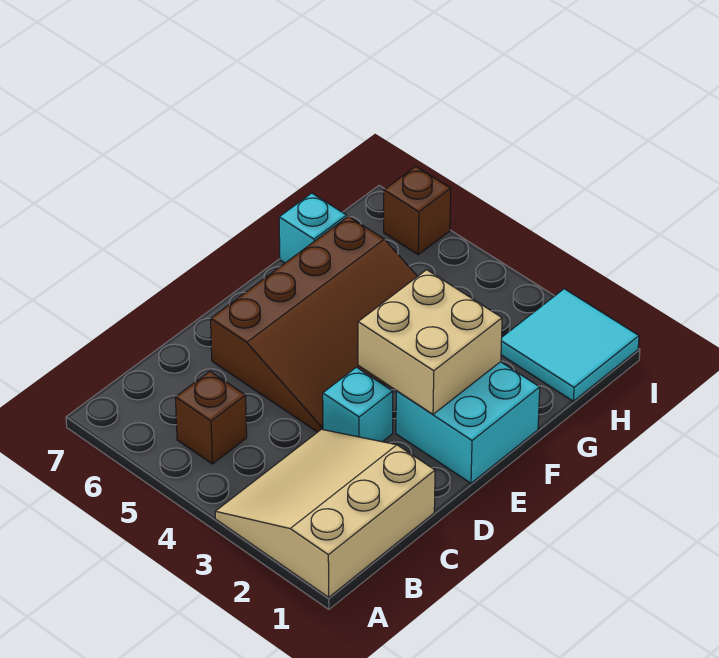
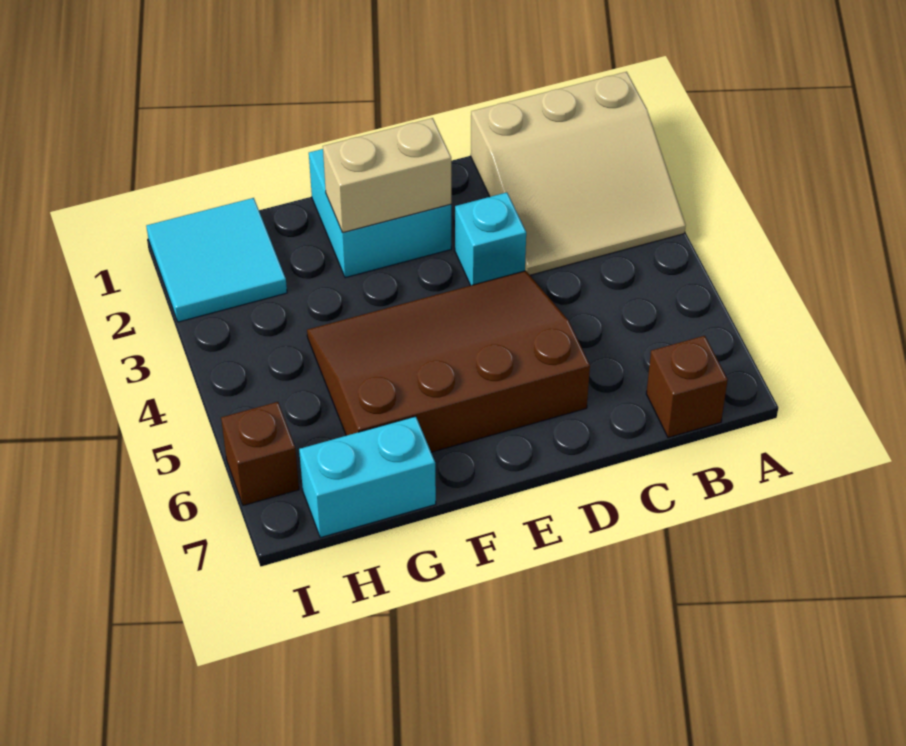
brown 1x1 brick [175,372,247,464] -> brown 1x1 brick moved to [646,336,728,438]
tan 2x2 brick [358,270,502,414] -> tan 1x2 brick [323,118,451,233]
cyan 1x1 brick [279,193,347,263] -> cyan 1x2 brick [299,416,436,538]

